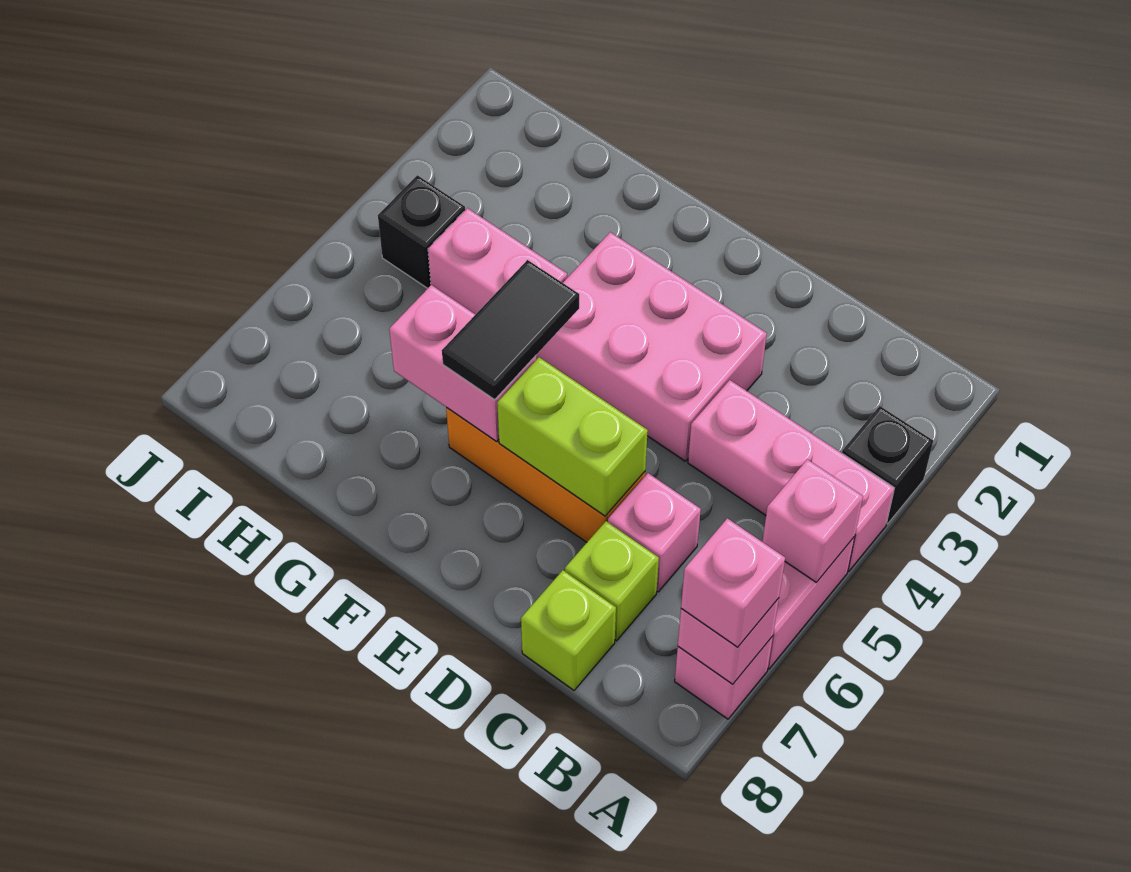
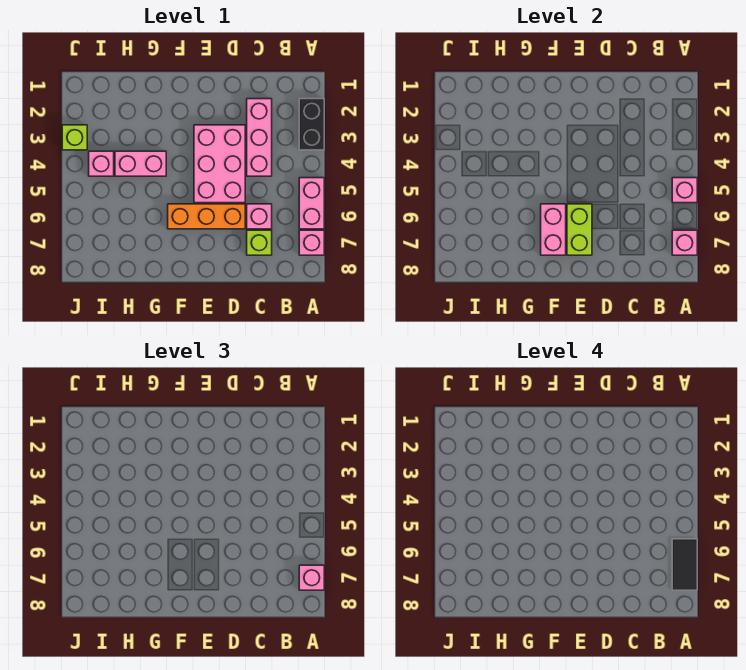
black 1x1 brick [842,406,933,524] -> black 1x2 brick [299,99,324,150]
pink 1x3 brick [688,380,894,571] -> pink 1x3 brick turned to [247,99,272,176]
lime 1x1 brick [521,570,616,690] -> lime 1x1 brick moved to [62,125,87,150]
pink 2x3 brick [536,232,767,461] -> pink 2x3 brick turned to [194,125,245,203]
lime 1x2 brick [497,357,648,516] -> lime 1x2 brick turned to [567,204,592,255]
black 1x2 tile [442,260,579,399] -> black 1x2 tile moved to [672,539,697,590]
pink 1x2 brick [389,285,536,442] -> pink 1x2 brick turned to [541,204,566,255]
black 1x1 brick [378,175,465,288] -> pink 1x1 brick [89,151,114,176]

